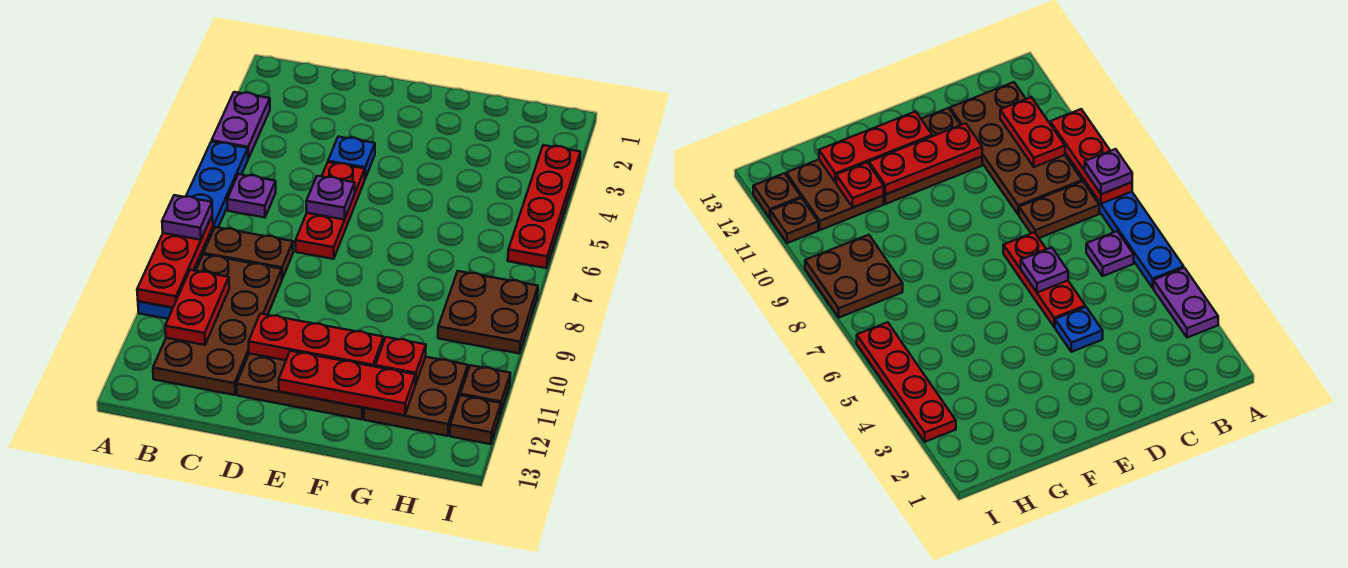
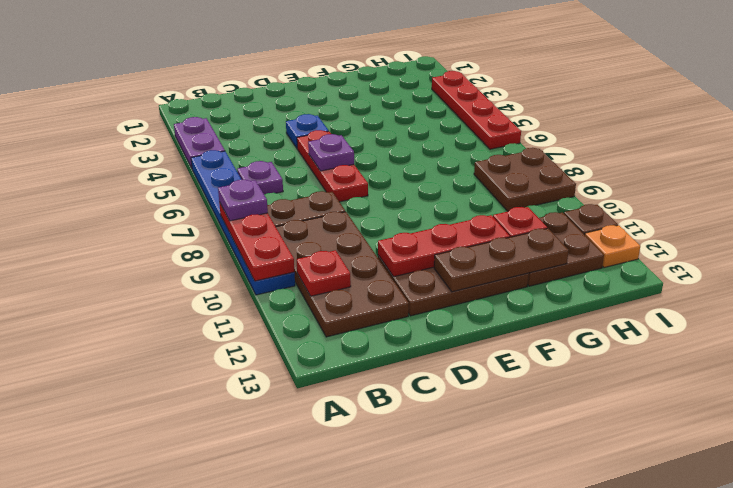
red 1x2 plate [165,270,229,345] -> red 1x1 plate [297,250,351,296]
red 1x3 plate [279,351,415,415] -> brown 1x3 plate [434,228,569,292]
brown 1x1 plate [450,395,501,444] -> orange 1x1 plate [585,225,640,268]

